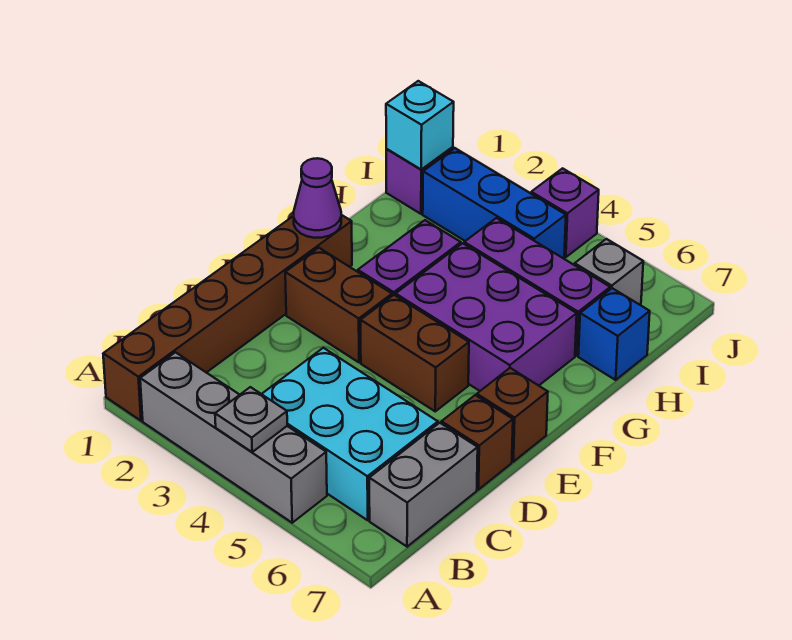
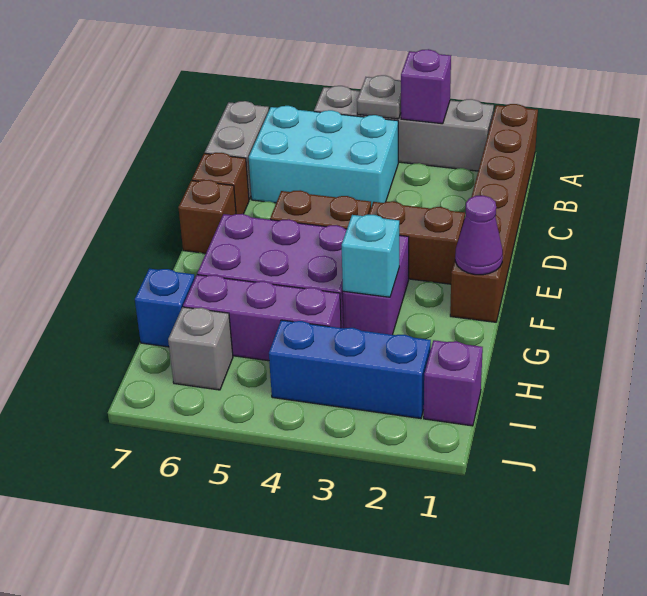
cyan 1x1 brick [386,81,454,170] -> cyan 1x1 brick moved to [342,215,399,297]
purple 1x1 brick [531,168,599,257] -> purple 1x1 brick moved to [401,49,451,124]

